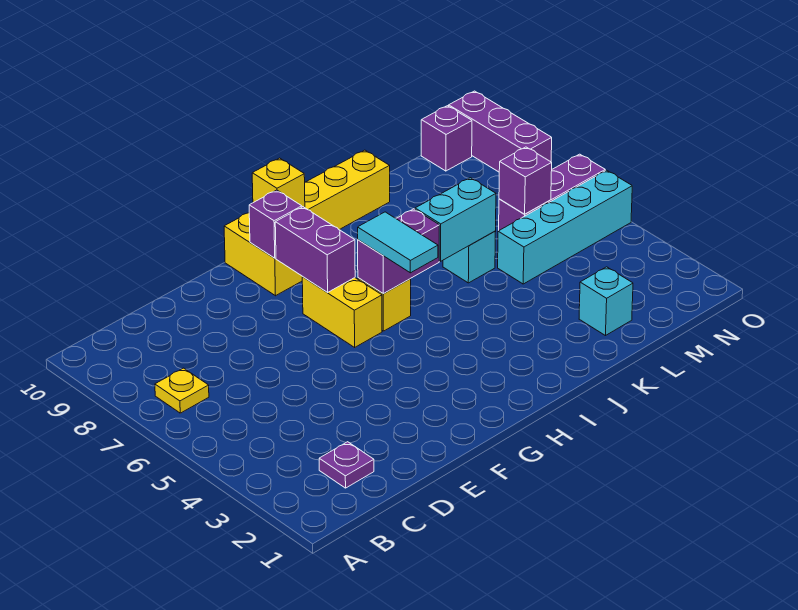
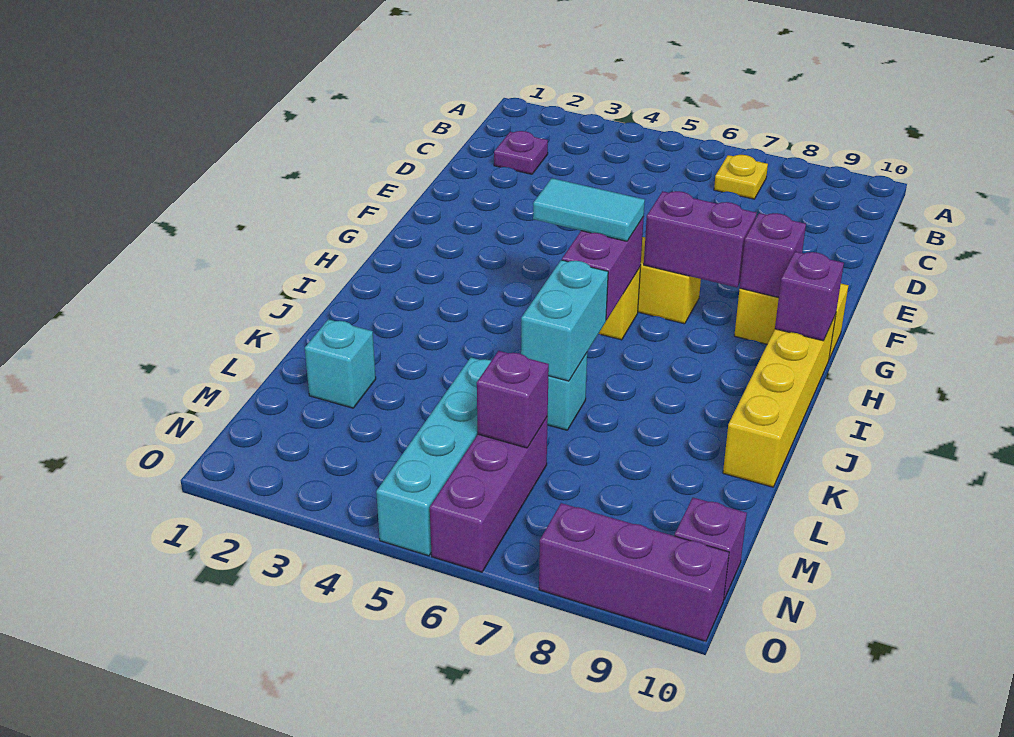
yellow 1x1 brick [252,158,305,208] -> purple 1x1 brick [775,252,844,341]

